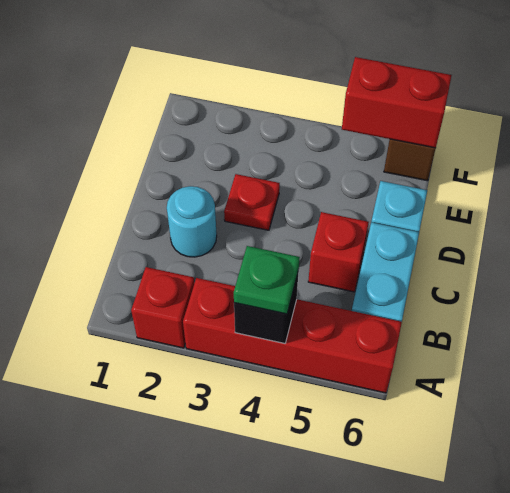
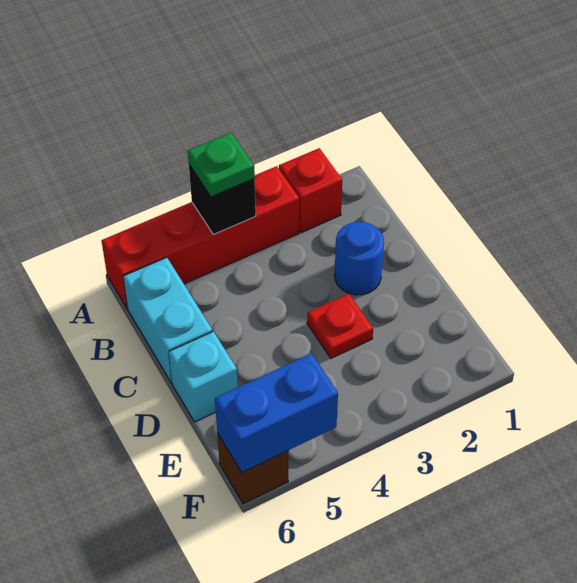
cyan 1x1 round brick [167,186,217,257] -> blue 1x1 round brick [335,222,384,295]
red 1x1 brick [308,212,369,292] -> none
red 1x2 brick [342,57,452,148] -> blue 1x2 brick [215,354,338,473]

